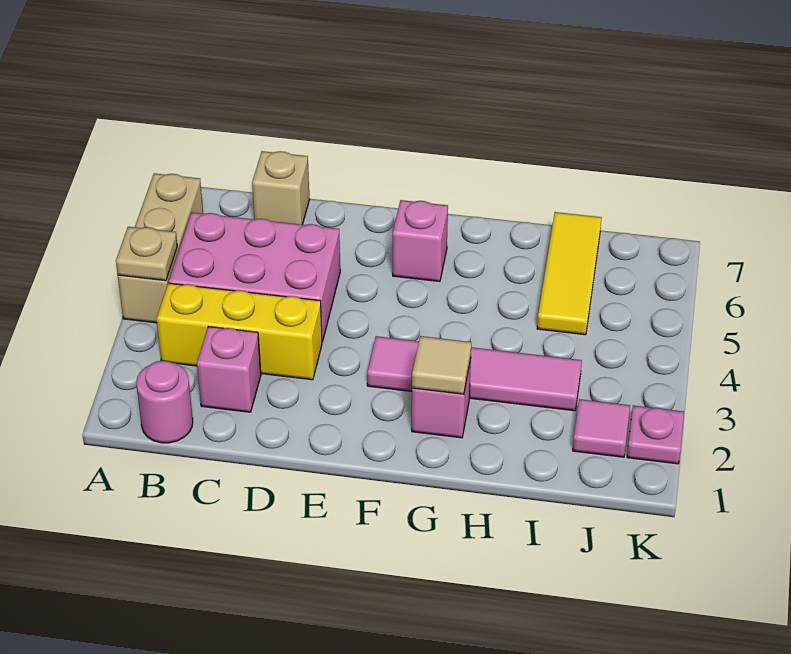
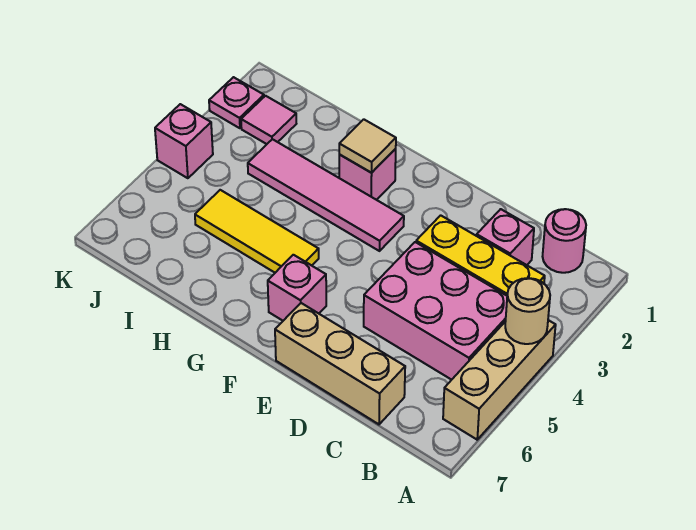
tan 1x1 plate [116,227,177,281] -> tan 1x1 round brick [505,278,550,344]
tan 1x1 brick [252,151,309,225] -> tan 1x3 brick [275,303,405,424]
yellow 1x3 tile [537,212,602,335] -> yellow 1x3 tile turned to [195,190,319,273]
none -> pink 1x1 brick [155,104,213,178]

